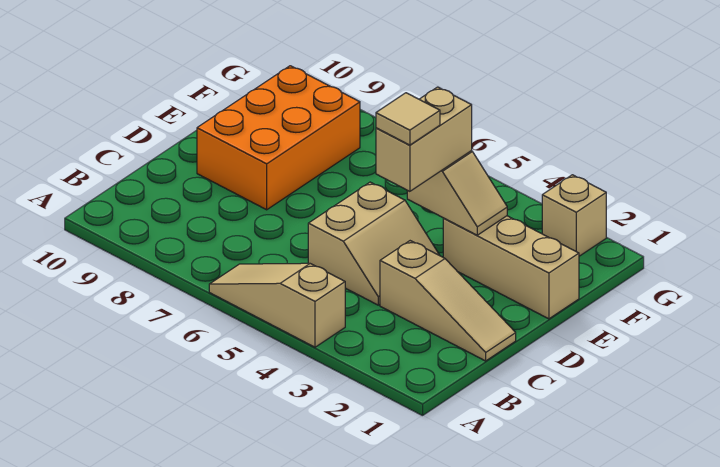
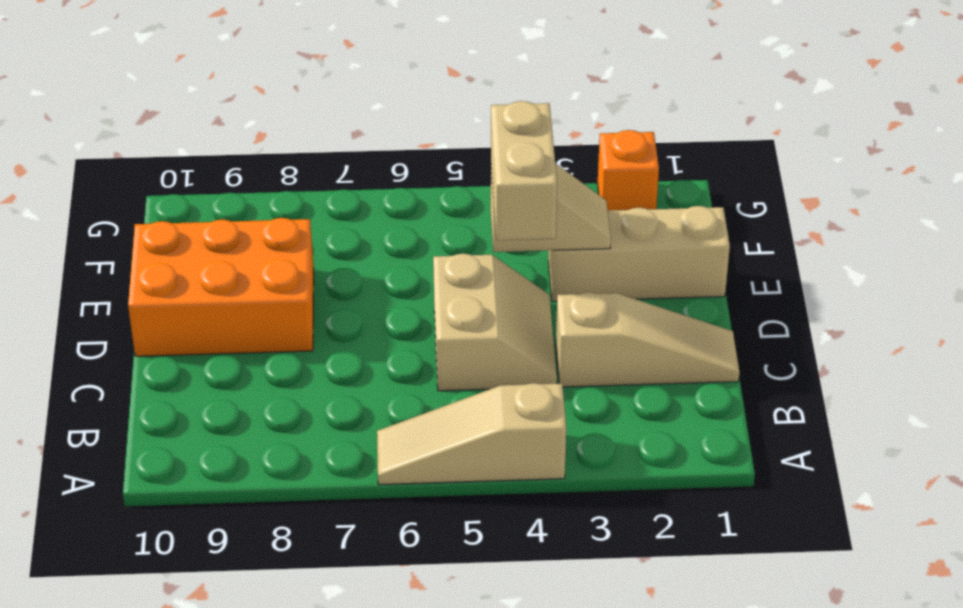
tan 1x1 tile [376,93,440,145] -> none
orange 2x3 brick [197,66,360,210] -> orange 2x3 brick turned to [128,218,314,356]
tan 1x1 brick [542,175,606,256] -> orange 1x1 brick [598,130,659,211]

